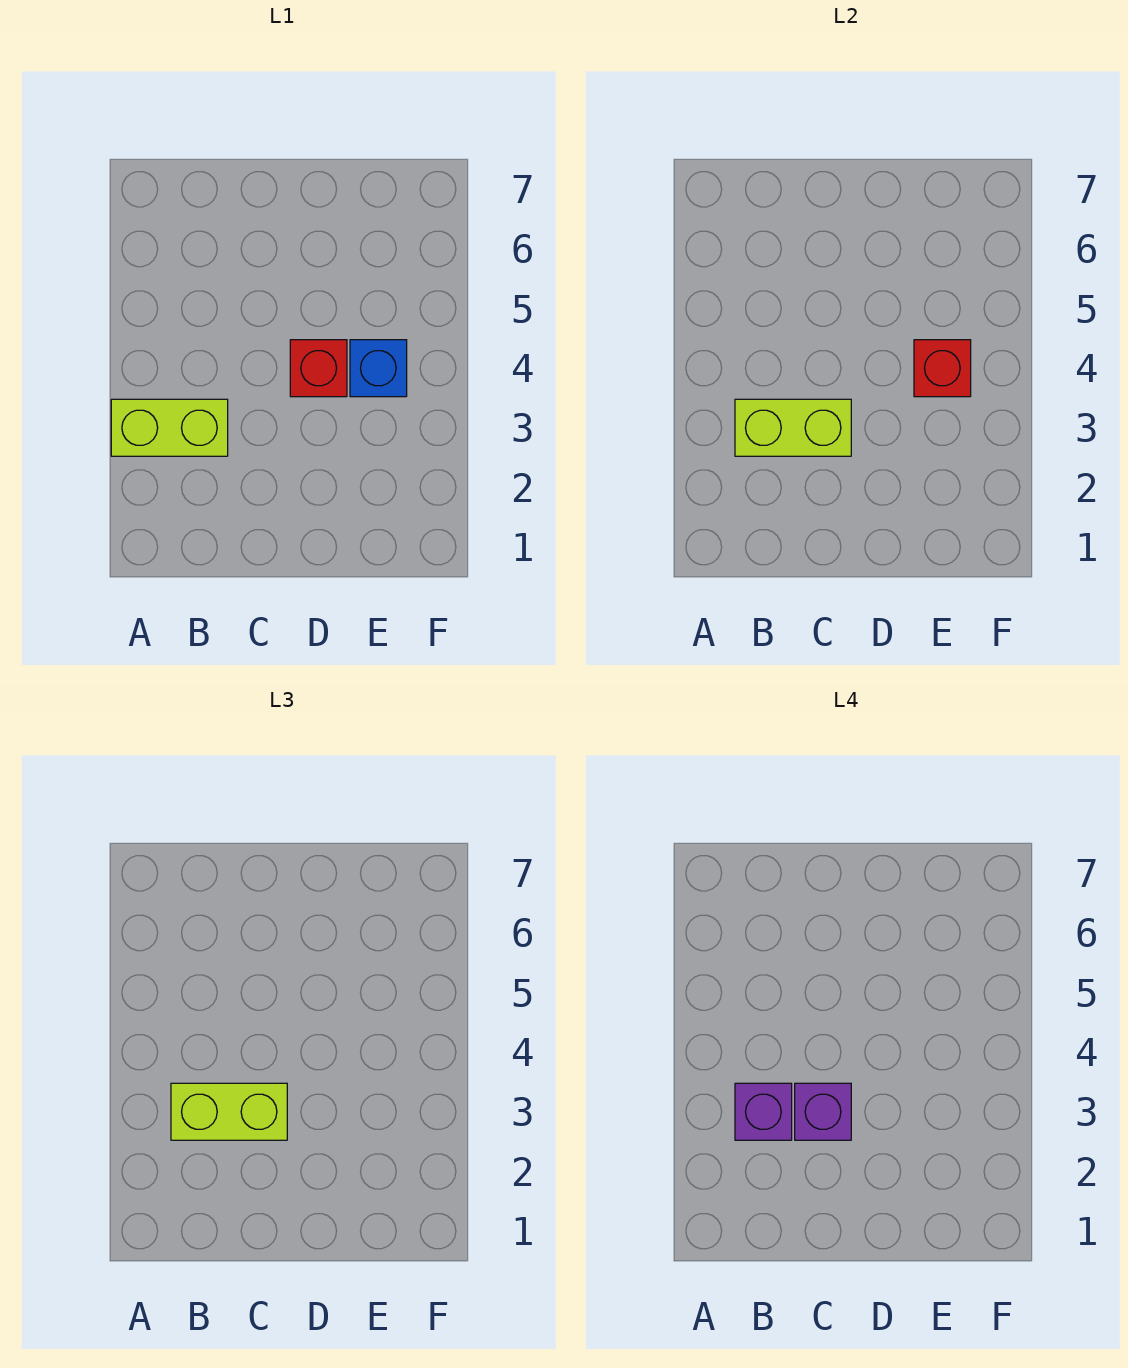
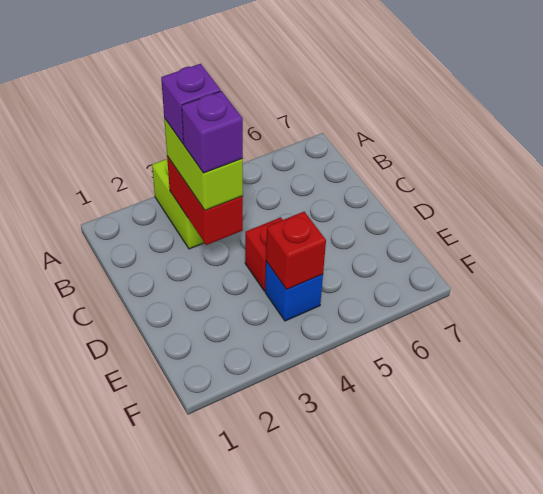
lime 1x2 brick [735,399,851,456] -> red 1x2 brick [167,156,243,245]

